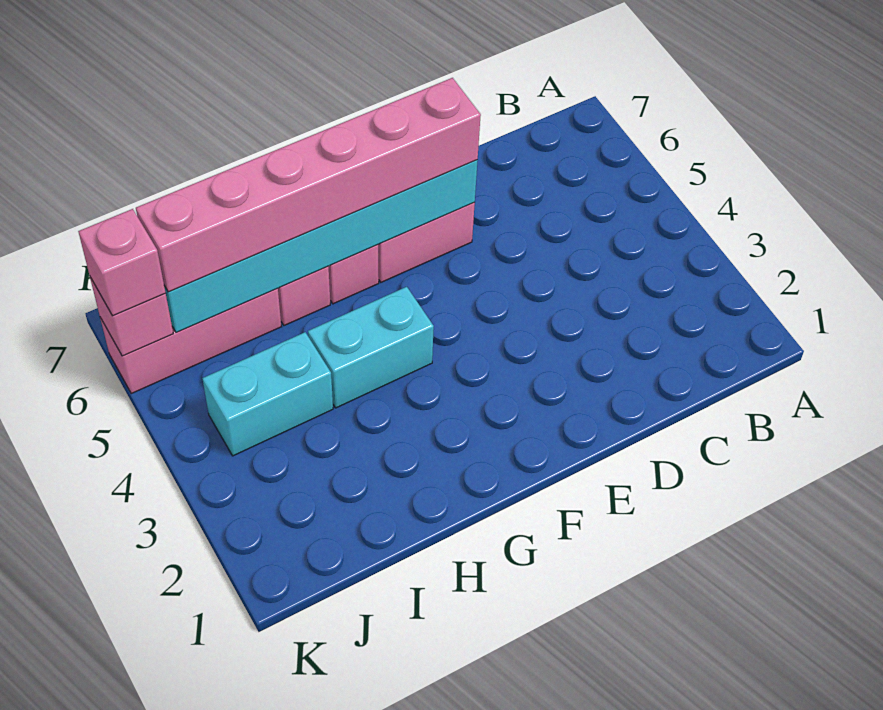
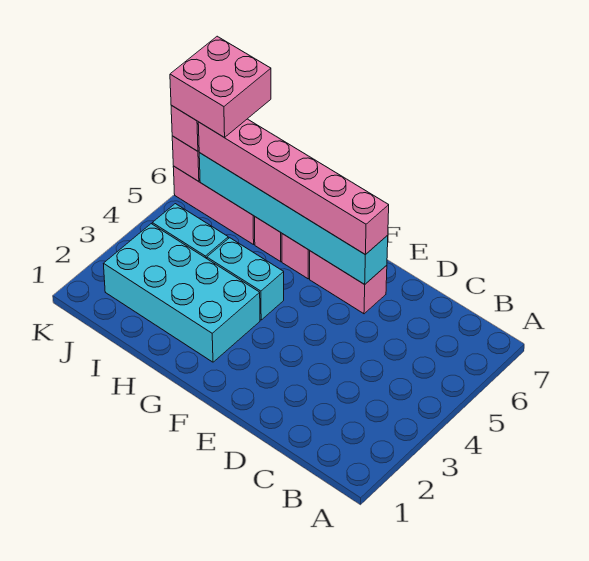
none -> cyan 2x4 brick [104,224,260,362]
none -> pink 2x2 brick [170,36,271,137]

